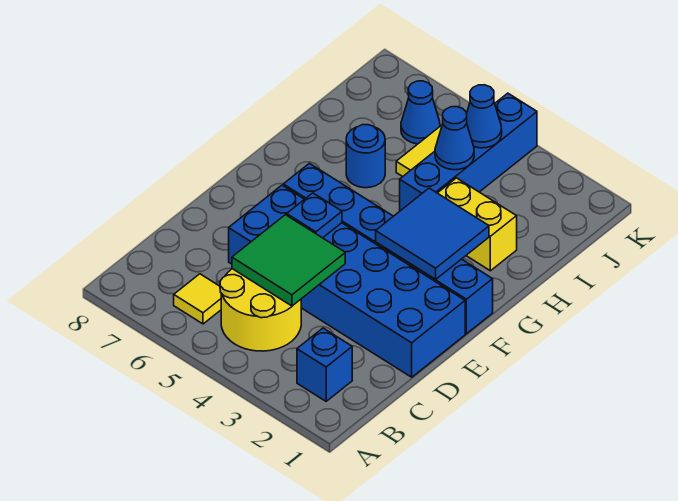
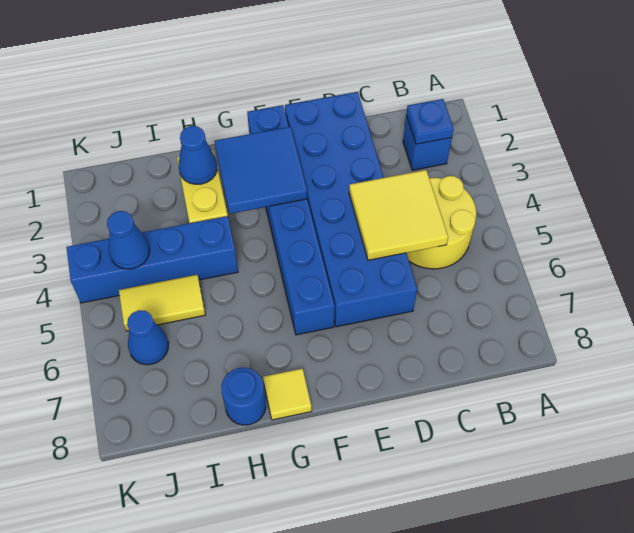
yellow 1x1 tile [174,274,221,324] -> yellow 1x1 tile moved to [263,369,312,420]
green 2x2 tile [232,215,345,306] -> yellow 2x2 tile [349,170,448,260]
blue 1x1 plate [287,193,342,238] -> blue 1x1 plate moved to [406,99,454,144]
blue 1x1 round brick [346,125,385,188] -> blue 1x1 round brick moved to [221,368,266,425]
blue 1x1 cone [435,107,474,170] -> blue 1x1 cone moved to [179,126,217,184]

